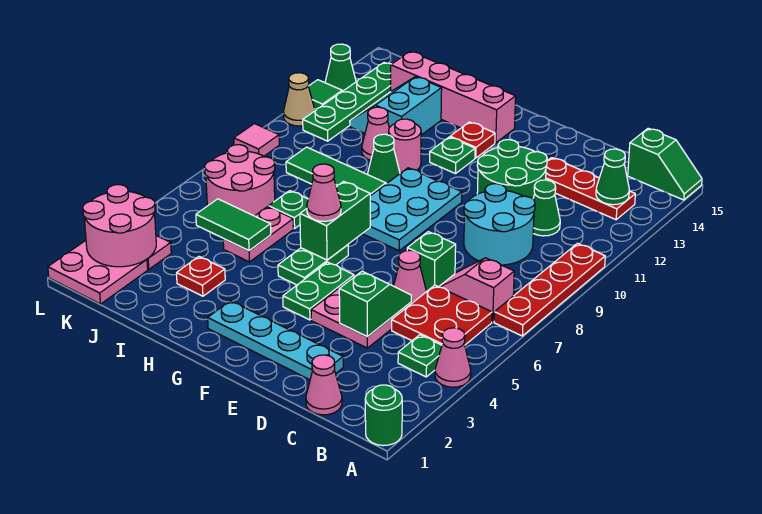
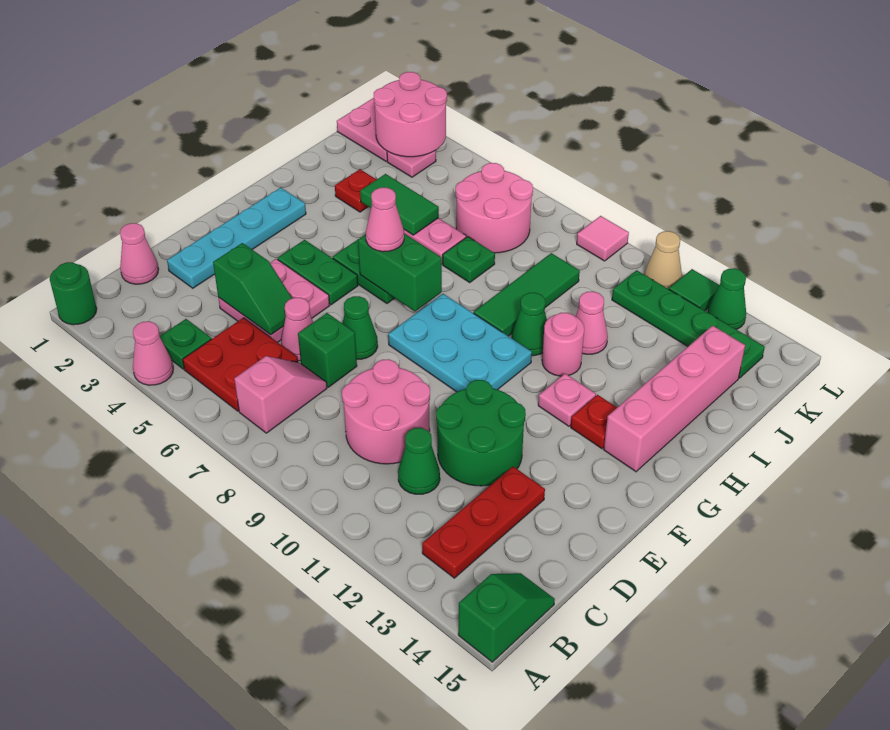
red 1x4 plate [494,243,605,336] -> none
green 1x2 slope [628,128,702,200] -> green 1x2 slope turned to [458,573,555,662]
green 1x1 cone [596,149,629,205] -> green 1x1 cone moved to [342,296,378,359]
cyan 2x2 round brick [464,184,535,265] -> pink 2x2 round brick [342,359,430,464]
green 1x1 plate [430,137,475,174] -> pink 1x1 plate [538,374,596,426]
green 1x2 tile [196,199,271,251] -> green 1x2 tile turned to [360,174,439,235]
cyan 2x2 slope [350,77,442,135] -> none

